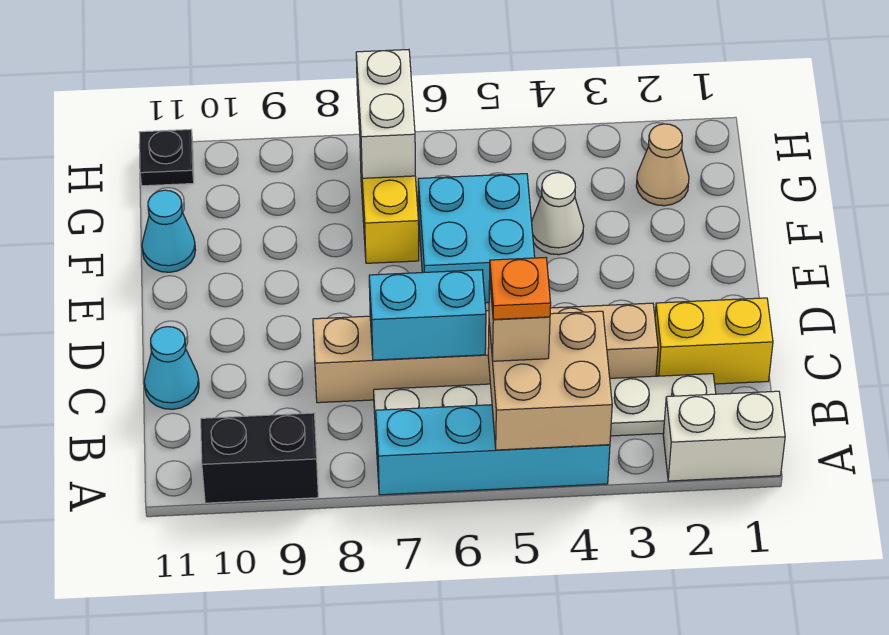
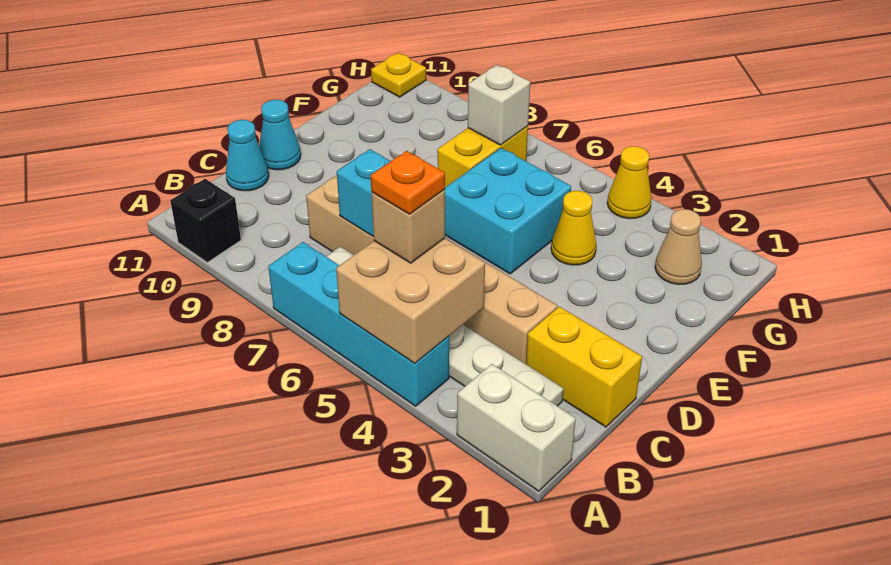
black 1x2 brick [201,413,318,503] -> black 1x1 brick [170,179,241,262]
white 1x1 cone [532,173,584,255] -> yellow 1x1 cone [551,191,596,265]
cyan 1x1 cone [142,190,195,272] -> cyan 1x1 cone moved to [259,100,301,170]
white 1x2 brick [356,50,415,178] -> white 1x1 brick [468,65,530,145]
none -> yellow 1x1 cone [607,146,651,219]
black 1x1 plate [139,130,194,186] -> yellow 1x1 plate [371,53,426,97]

